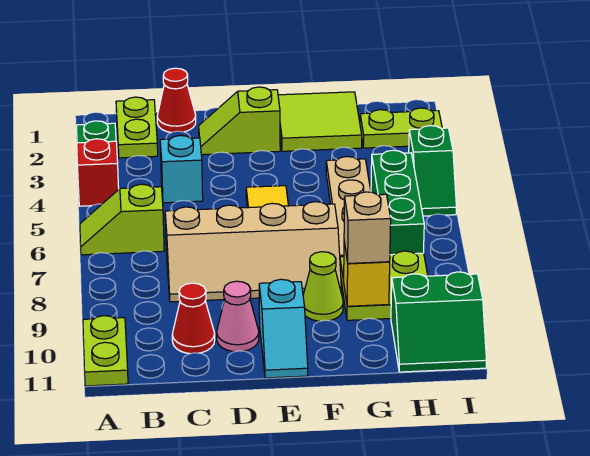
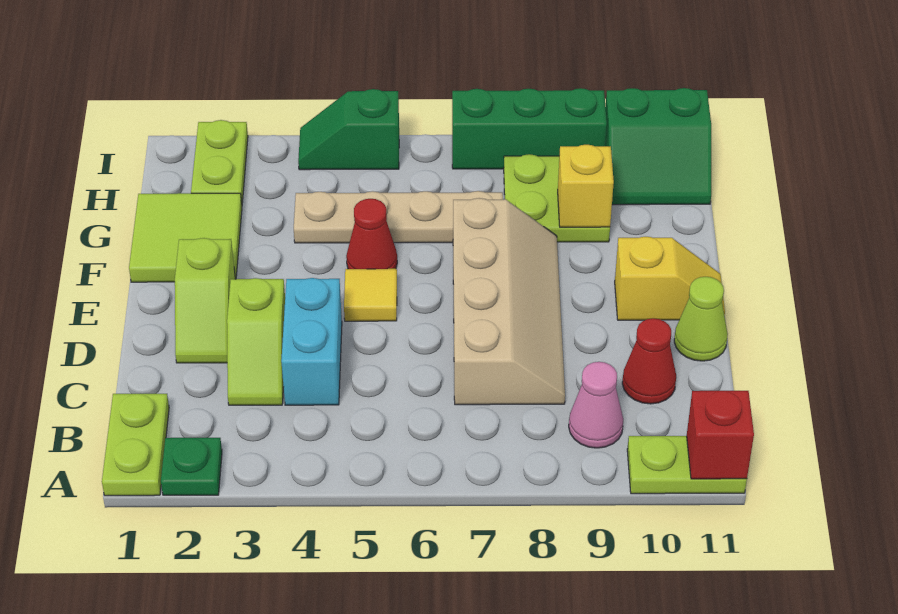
red 1x1 brick [77,139,119,206] -> red 1x1 brick moved to [687,391,754,479]
lime 1x2 slope [80,184,164,255] -> lime 1x2 slope moved to [227,278,285,405]
lime 1x2 plate [116,97,158,158] -> lime 1x2 plate turned to [102,394,169,496]
red 1x1 cone [157,68,196,132] -> red 1x1 cone moved to [346,199,397,269]
cyan 1x1 brick [160,135,203,203] -> cyan 1x2 brick [281,278,342,405]
pink 1x1 cone [217,281,259,352] -> pink 1x1 cone moved to [569,362,623,448]
cyan 1x2 slope [259,279,308,378] -> yellow 1x2 slope [615,237,725,320]
lime 1x1 cone [303,252,343,321] -> lime 1x1 cone moved to [674,277,728,361]
tan 1x1 brick [344,192,391,263] -> none
green 1x3 brick [371,150,424,255] -> green 1x3 brick moved to [452,88,607,169]
green 2x2 slope [391,272,487,372] -> green 2x2 slope turned to [605,88,711,205]
green 1x2 slope [409,126,456,216] -> green 1x2 slope turned to [298,89,399,170]

